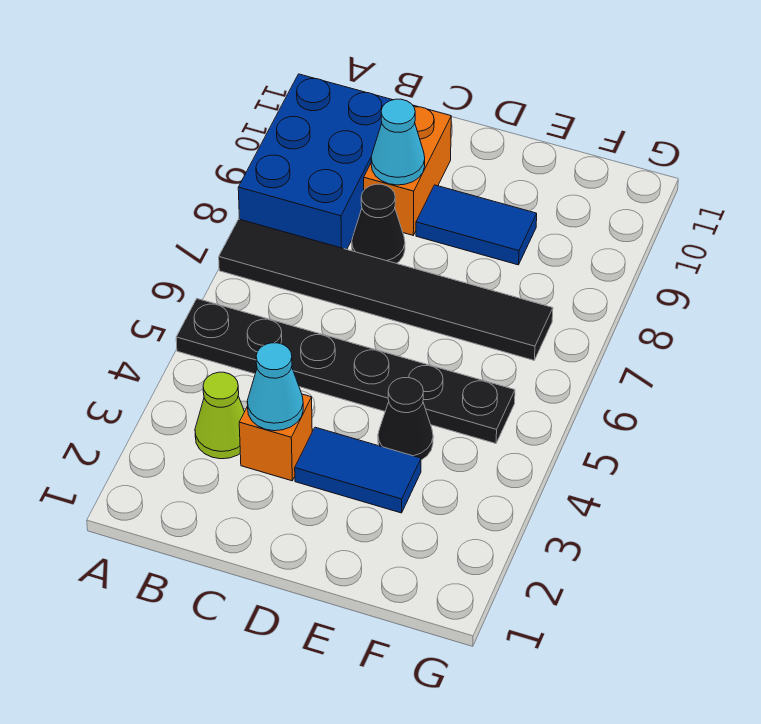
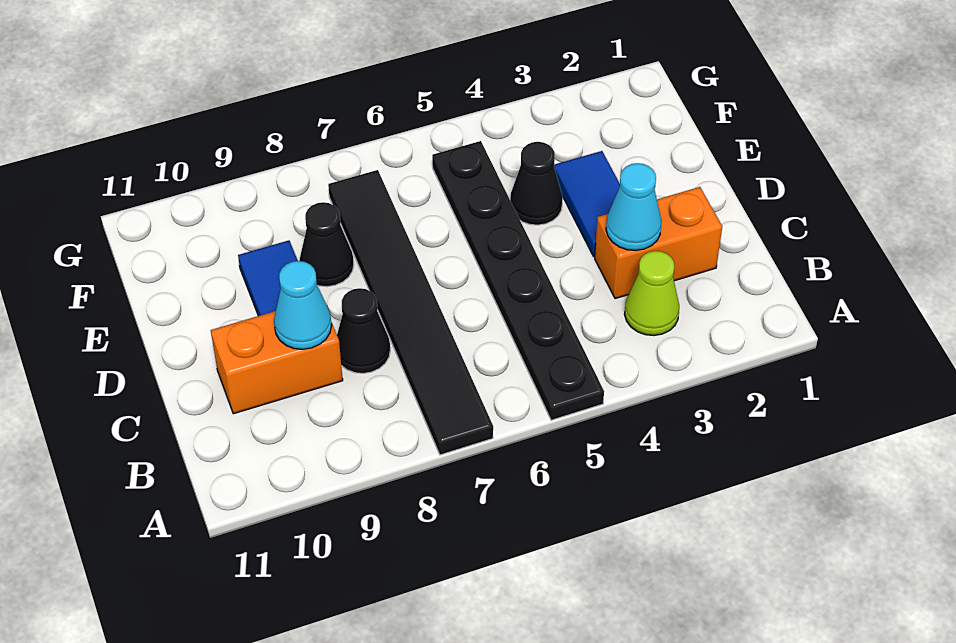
blue 2x3 brick [238,74,392,249] -> none
orange 1x1 brick [239,394,312,481] -> orange 1x2 brick [595,187,722,299]
none -> black 1x1 cone [300,202,354,287]

